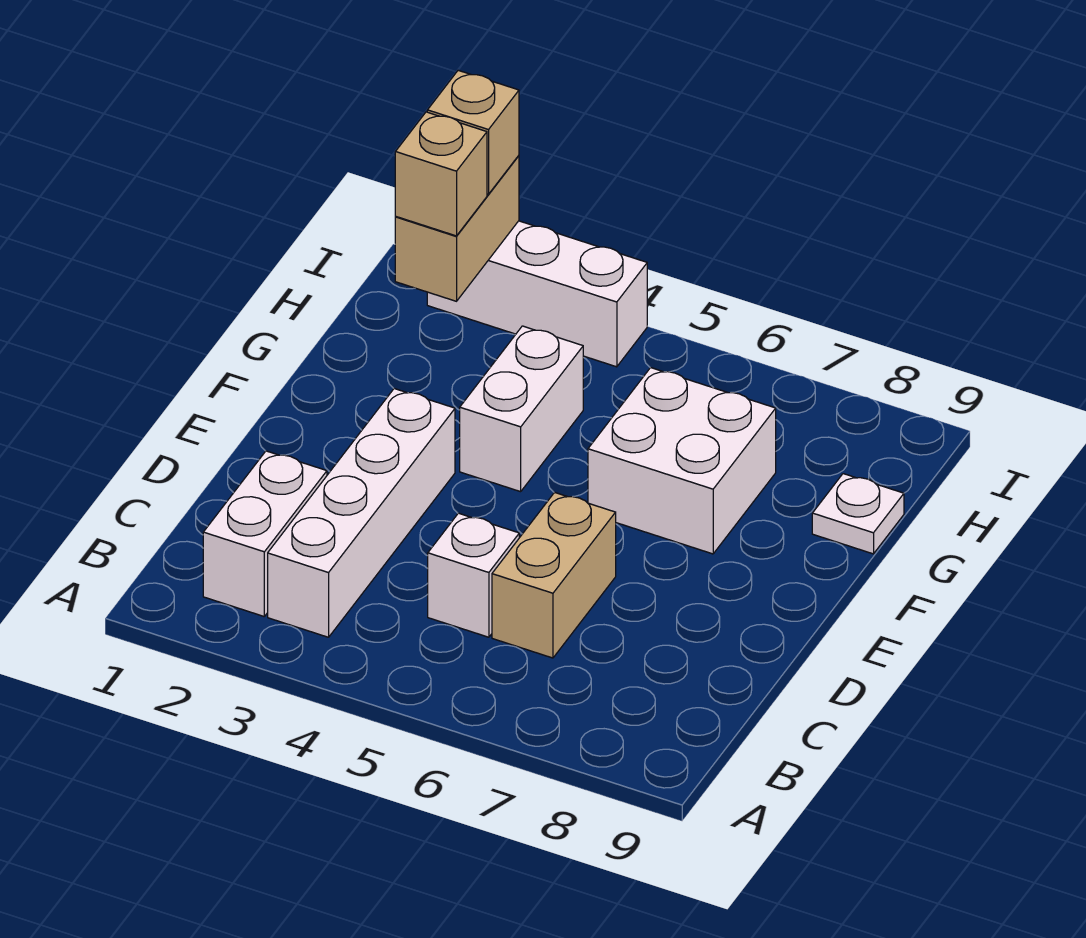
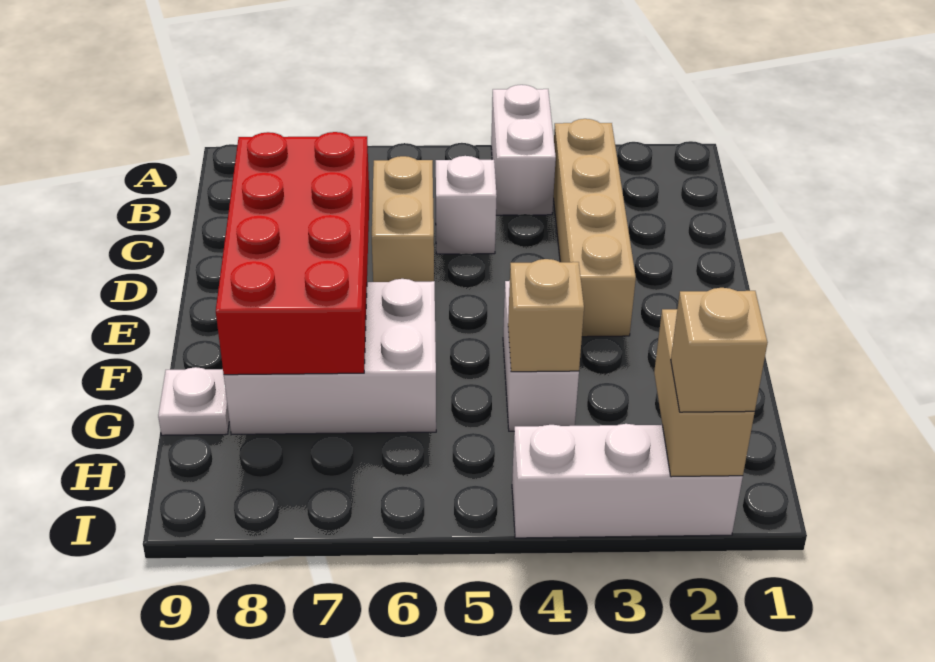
white 1x2 brick [203,451,327,616] -> white 1x2 brick moved to [491,85,556,215]
white 1x4 brick [268,389,455,637] -> tan 1x4 brick [553,119,636,337]
none -> red 2x4 brick [216,132,370,375]
white 2x2 brick [588,368,776,554] -> white 2x3 brick [224,279,436,434]
tan 1x1 brick [395,112,487,236] -> tan 1x1 brick moved to [508,259,584,372]

